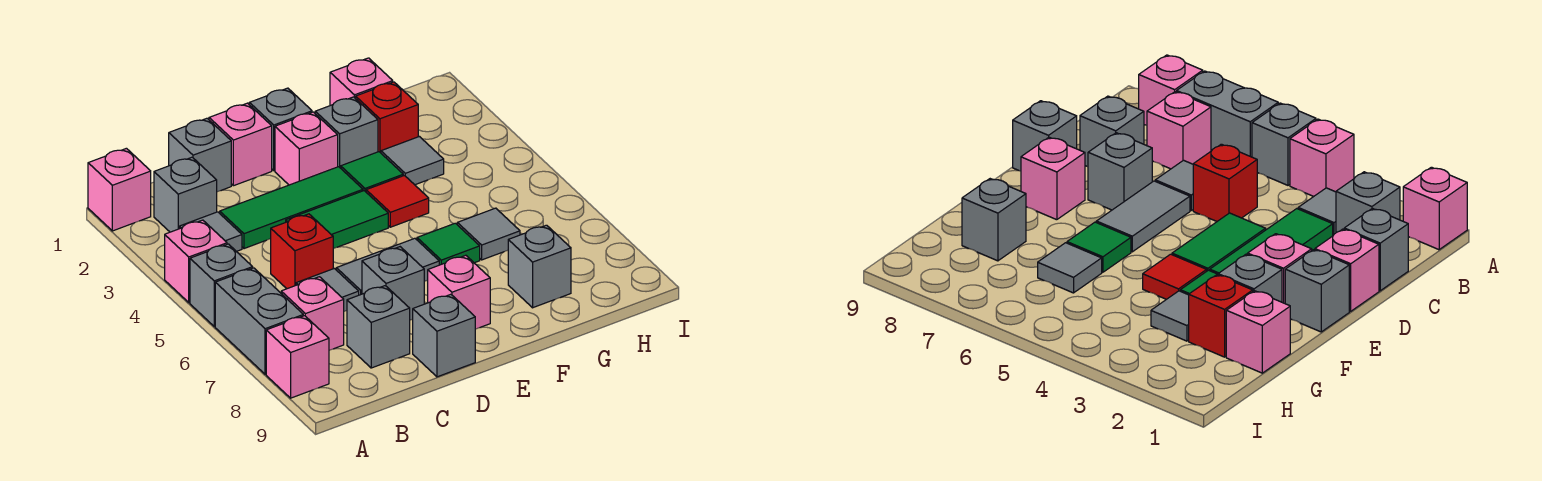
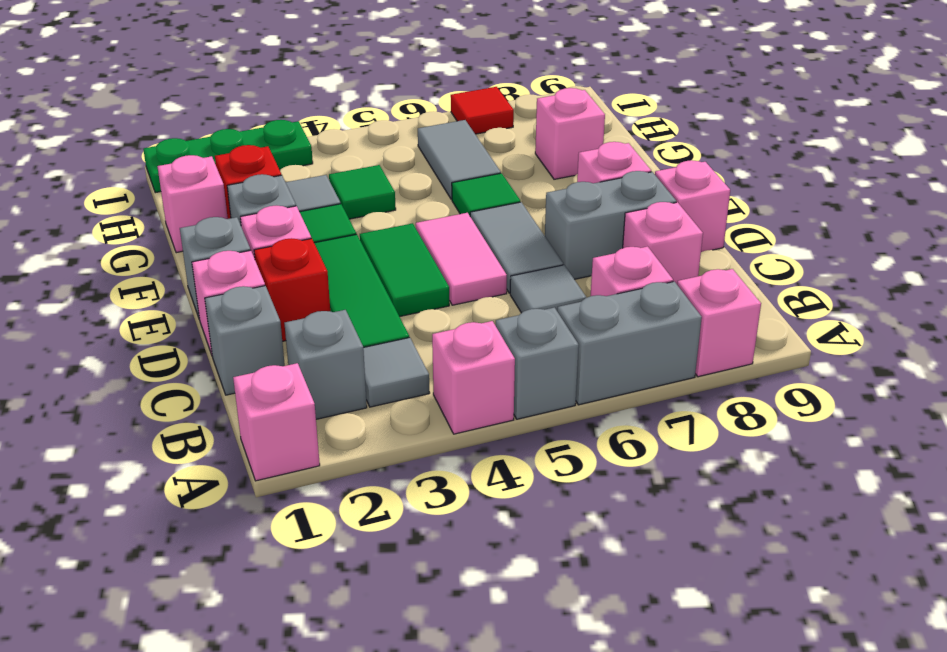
red 1x1 brick [271,214,333,289] -> red 1x1 brick moved to [254,238,330,341]
grey 1x1 brick [347,286,410,368] -> pink 1x1 brick [623,202,703,284]
none -> pink 1x2 tile [416,213,507,305]
grey 1x1 brick [362,247,424,320] -> grey 1x2 brick [545,171,676,279]
grey 1x1 brick [413,294,475,377] -> pink 1x1 brick [655,160,730,252]
red 1x1 tile [366,176,429,227] -> red 1x1 tile moved to [451,87,514,134]
none -> green 1x1 tile [329,165,396,219]
grey 1x1 tile [457,208,520,260] -> grey 1x2 tile [418,120,501,199]
grey 1x1 brick [508,225,571,308] -> pink 1x1 brick [535,88,605,179]
none -> green 1x3 plate [143,120,313,193]

